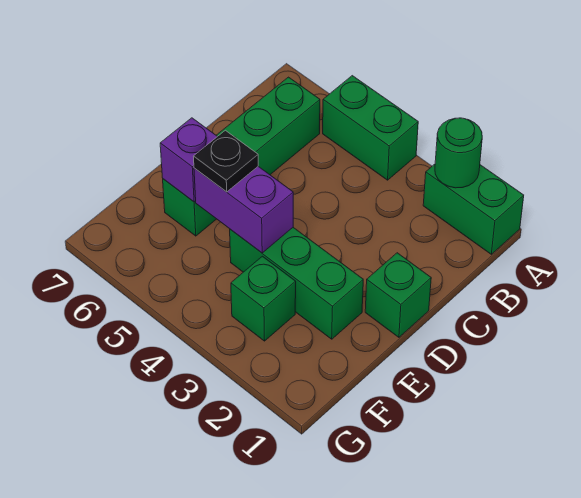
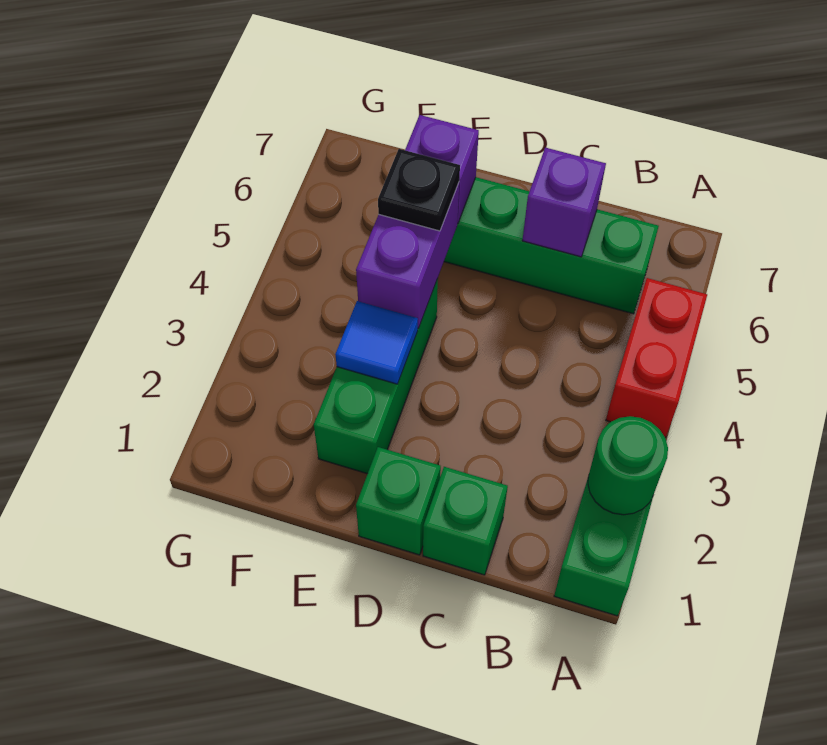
green 1x2 brick [323,76,418,180] -> red 1x2 brick [606,278,707,438]
none -> purple 1x1 brick [522,148,606,257]
none -> blue 1x1 tile [335,301,418,384]
green 1x1 brick [231,256,296,341] -> green 1x1 brick moved to [423,467,508,575]

